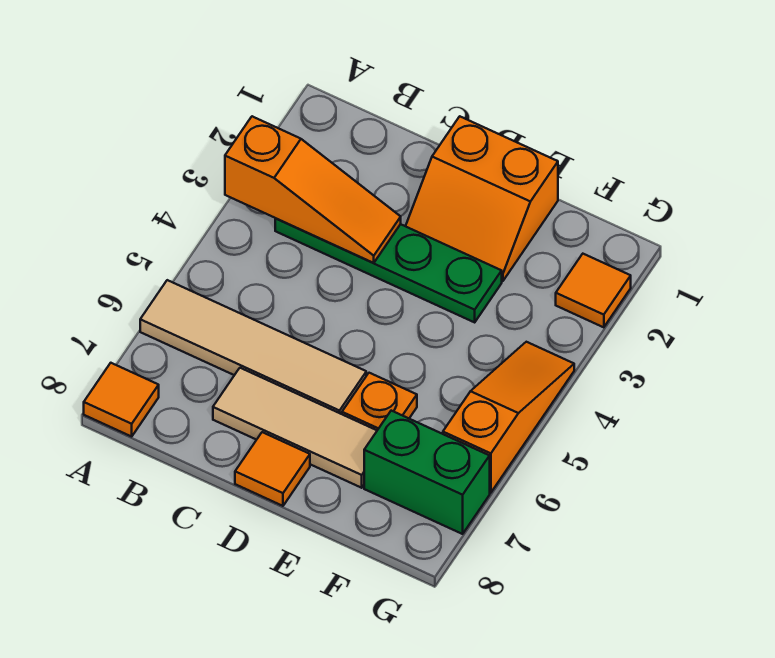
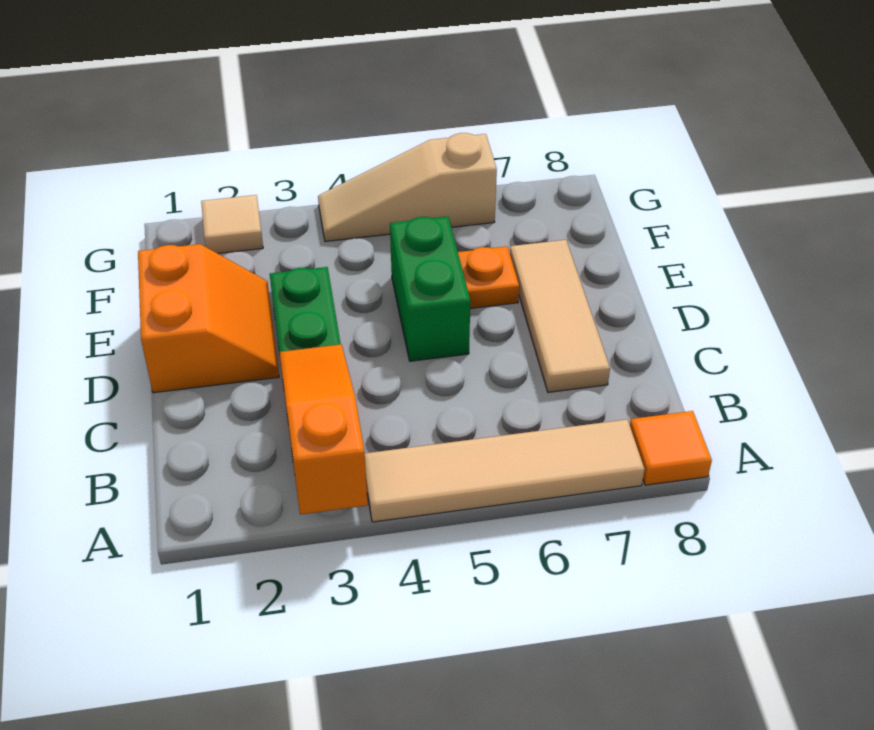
tan 1x4 tile [140,280,366,414] -> tan 1x4 tile turned to [365,419,645,522]
orange 1x1 tile [235,432,310,506] -> none
green 1x2 brick [364,411,490,534] -> green 1x2 brick moved to [390,217,470,361]
orange 1x1 tile [556,254,631,327] -> tan 1x1 tile [201,195,263,254]
orange 1x3 slope [443,342,574,493] -> tan 1x3 slope [318,133,497,241]

